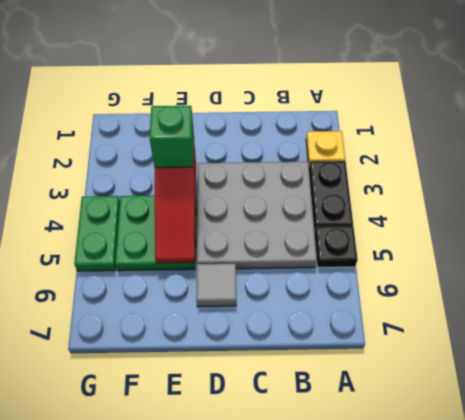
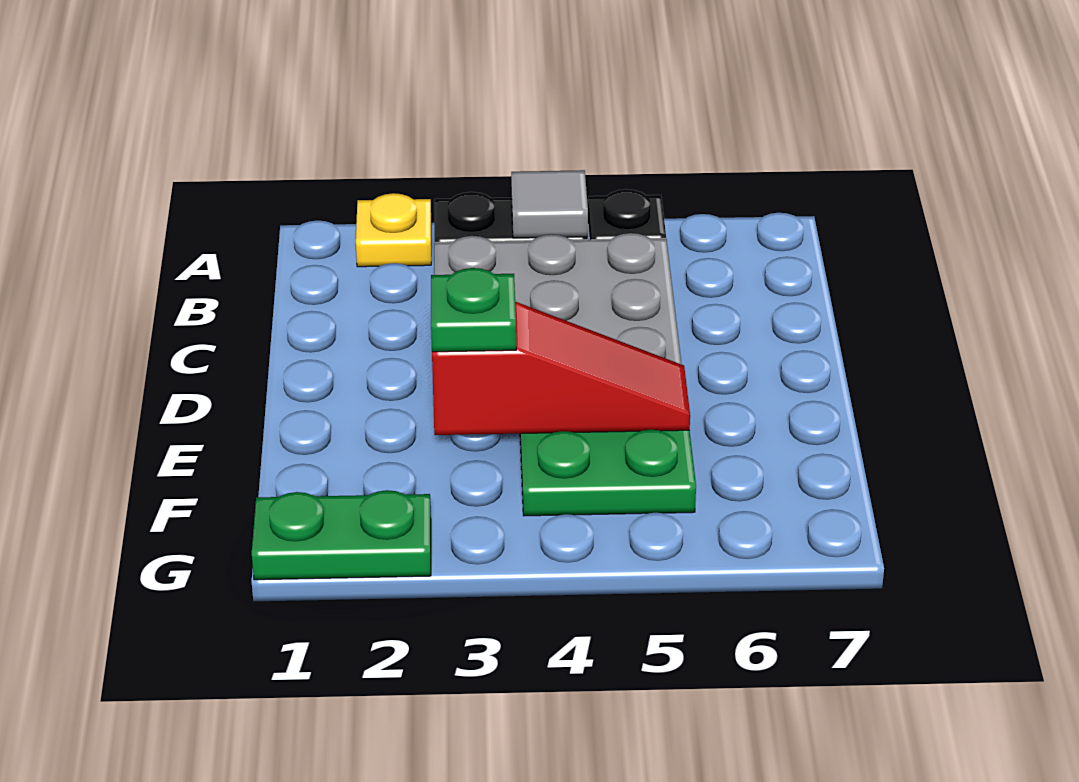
grey 1x1 tile [196,264,236,307] -> grey 1x1 tile moved to [511,170,588,238]
green 1x1 brick [150,106,194,168] -> green 1x1 plate [431,268,516,352]
green 1x2 plate [74,196,120,271] -> green 1x2 plate moved to [252,490,431,580]

